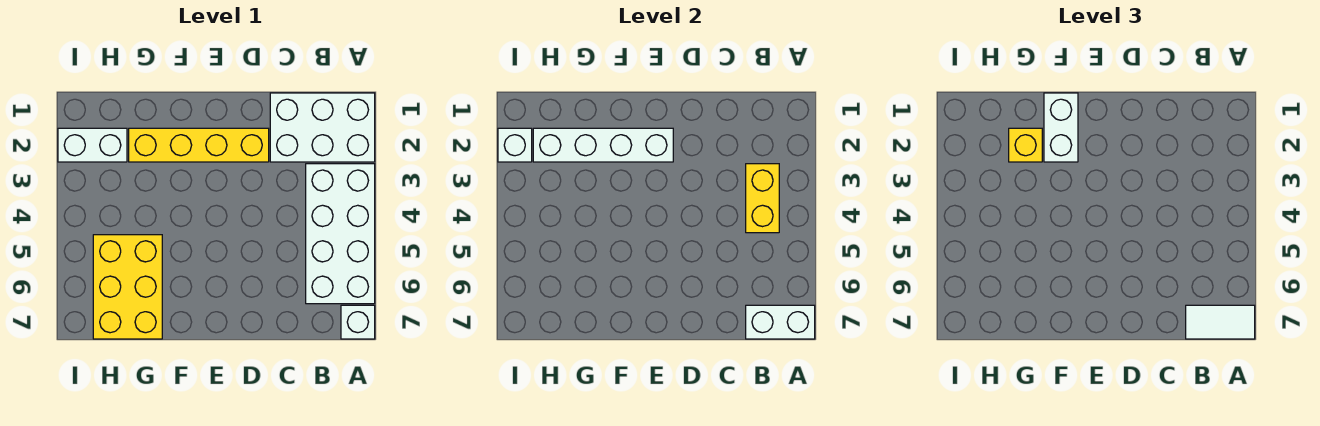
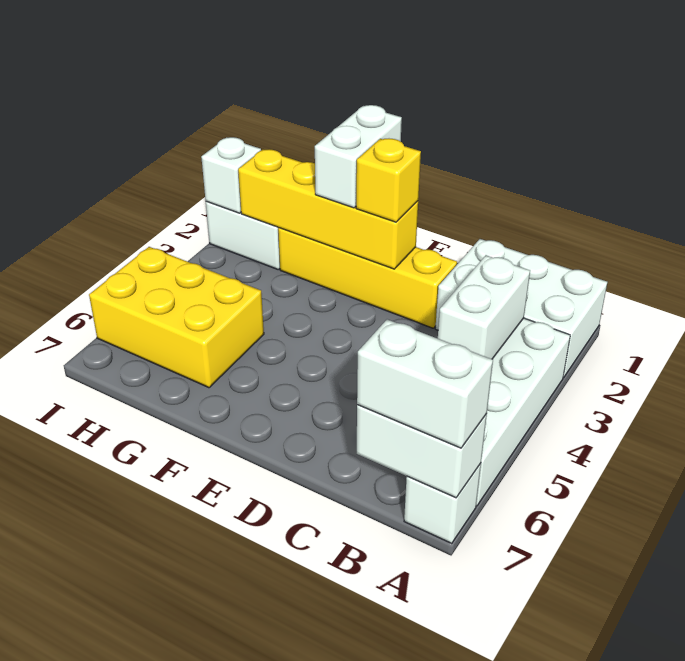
white 1x2 tile [1186,305,1255,339] -> white 1x2 brick [357,319,493,448]
yellow 1x2 brick [746,164,779,233] -> white 1x2 brick [438,255,530,359]
white 1x4 brick [533,128,673,162] -> yellow 1x4 brick [238,149,418,269]
yellow 1x1 brick [1009,128,1042,162] -> yellow 1x1 brick moved to [356,139,421,222]
yellow 2x3 brick [93,235,162,339] -> yellow 2x3 brick turned to [89,247,264,388]

